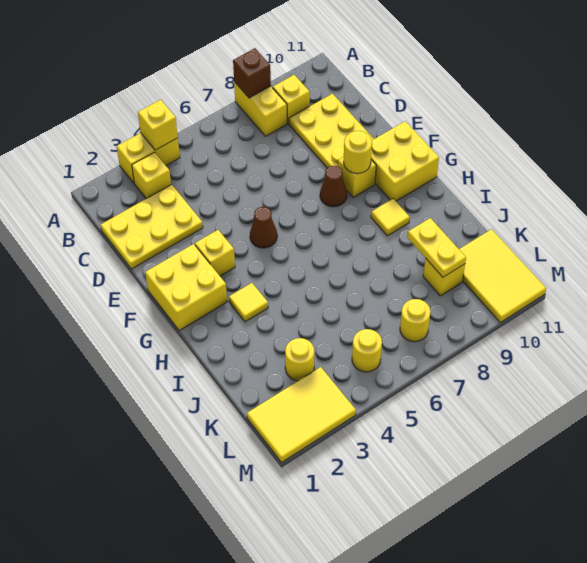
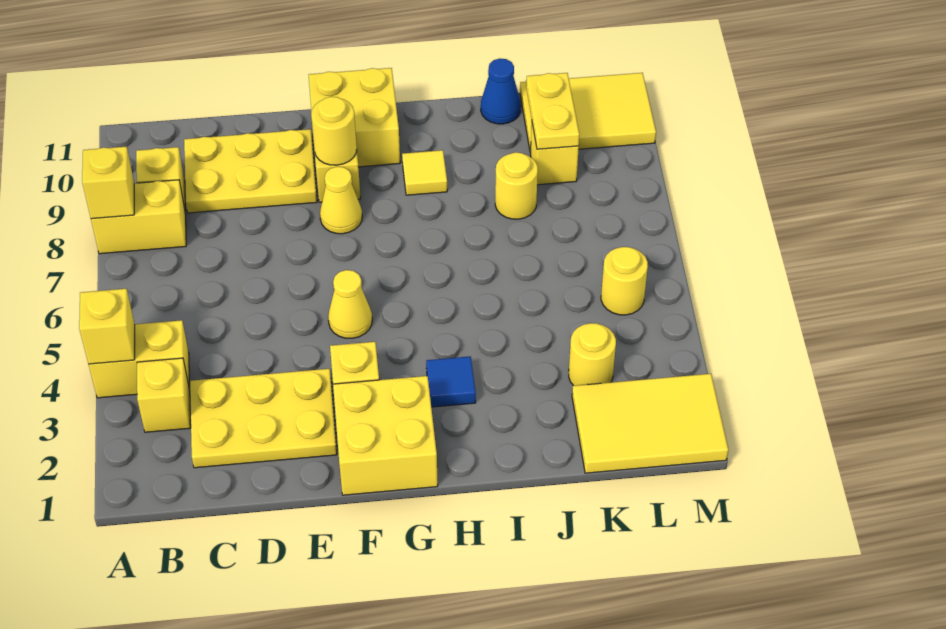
yellow 1x2 brick [117,133,180,183] -> yellow 1x2 brick turned to [89,320,190,398]
brown 1x1 brick [233,48,271,98] -> yellow 1x1 brick [82,147,134,219]
yellow 2x3 plate [101,184,203,269] -> yellow 2x3 plate turned to [190,369,337,468]
brown 1x1 cone [250,207,277,248] -> yellow 1x1 cone [328,270,372,338]
brown 1x1 cone [320,166,347,207] -> yellow 1x1 cone [320,167,362,234]
yellow 1x1 tile [229,283,268,322] -> blue 1x1 tile [426,356,476,407]
yellow 1x2 plate [407,218,466,277] -> yellow 1x2 plate turned to [526,73,579,149]
none -> blue 1x1 cone [481,59,521,124]
yellow 2x3 tile [247,367,356,463] -> yellow 2x3 tile turned to [572,374,728,473]
yellow 1x1 round brick [400,299,431,342] -> yellow 1x1 round brick moved to [495,152,538,219]

